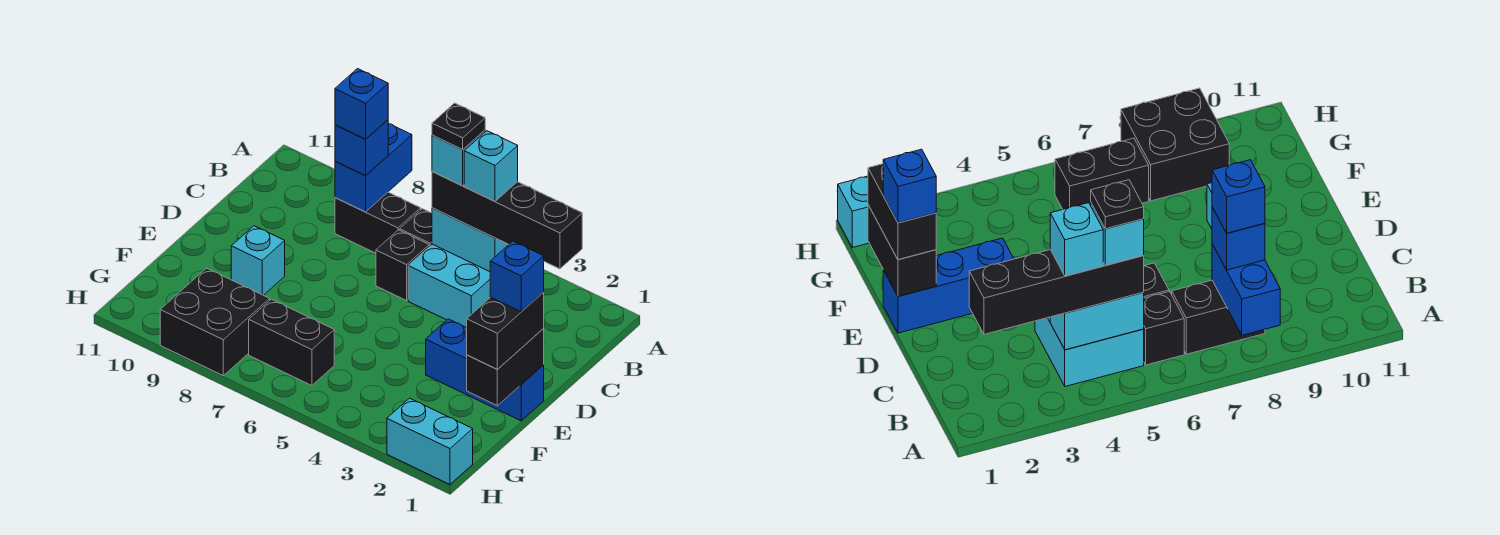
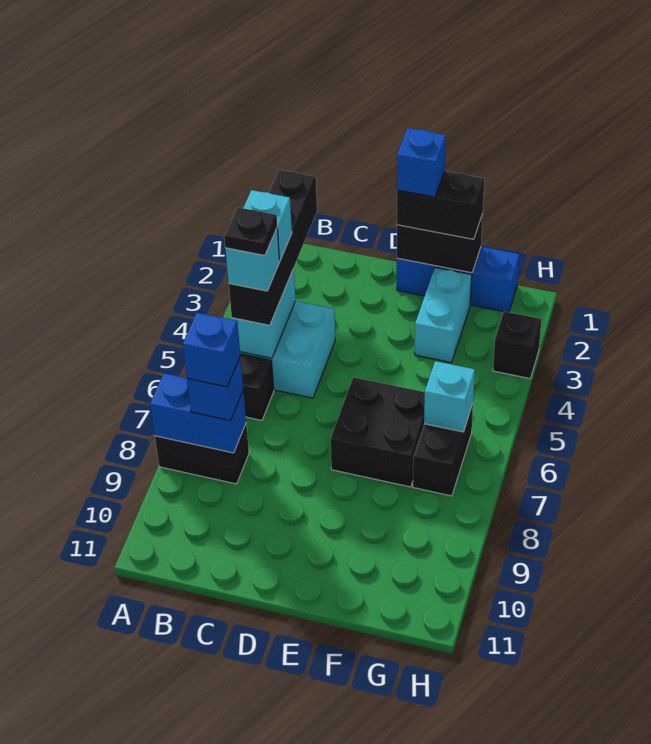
black 1x2 brick [335,192,421,253] -> black 1x2 brick turned to [155,424,249,484]
black 1x1 brick [376,230,429,301] -> black 1x1 brick moved to [493,311,542,379]
blue 1x3 brick [426,319,544,421] -> blue 1x3 brick turned to [397,247,520,312]
cyan 1x1 brick [231,226,285,295] -> cyan 1x1 brick moved to [424,361,475,432]
black 2x2 brick [160,268,270,376] -> black 2x2 brick moved to [330,377,425,487]
cyan 1x2 brick [387,398,473,484] -> cyan 1x2 brick moved to [415,267,472,363]

